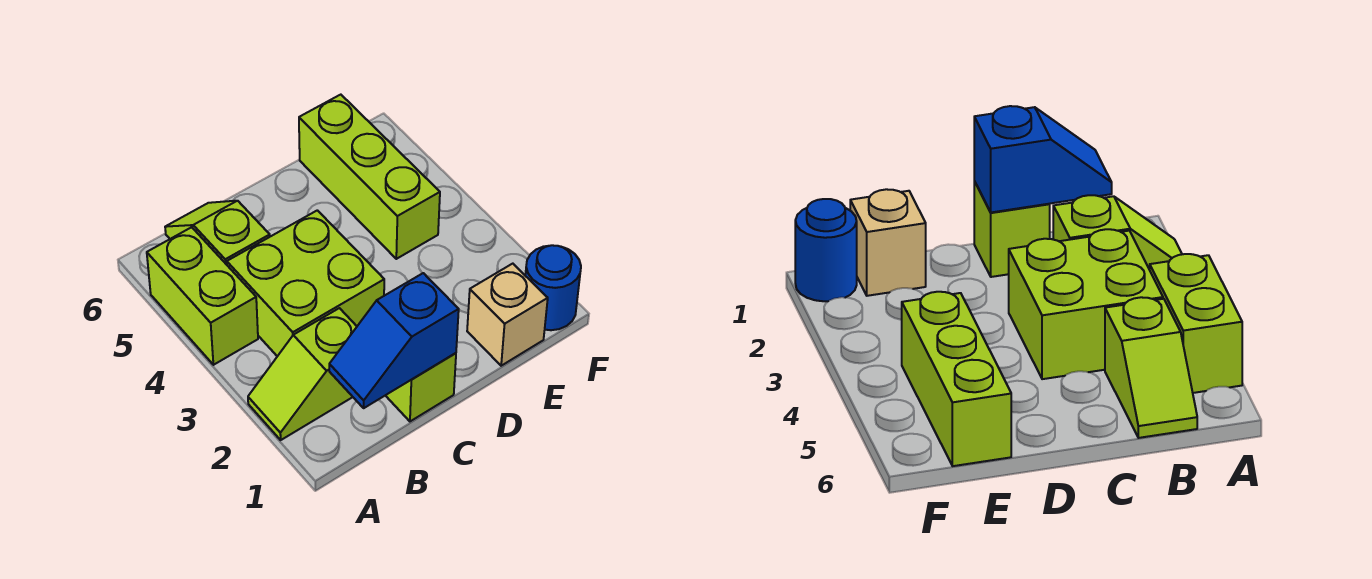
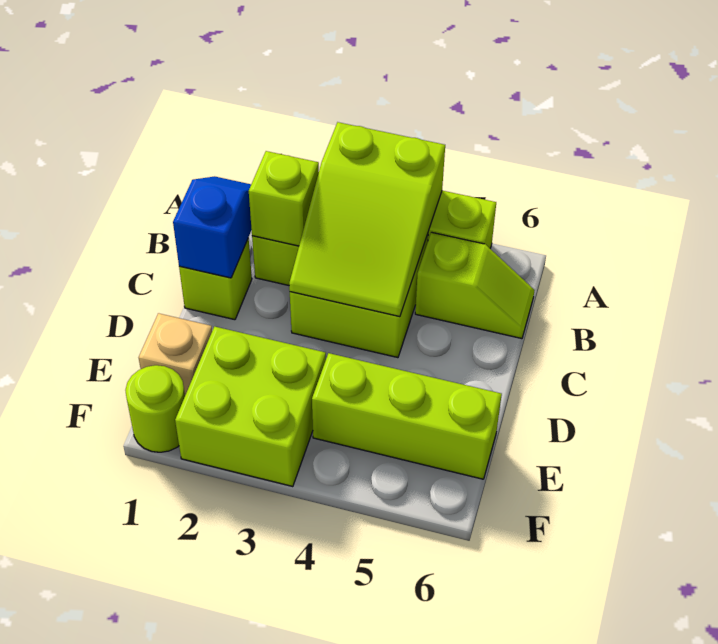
none -> lime 2x3 slope [289,122,445,317]
none -> lime 1x1 brick [249,151,319,246]
none -> lime 2x2 brick [175,326,326,487]
blue 1x1 round brick [525,245,581,330] -> lime 1x1 round brick [125,365,185,452]

